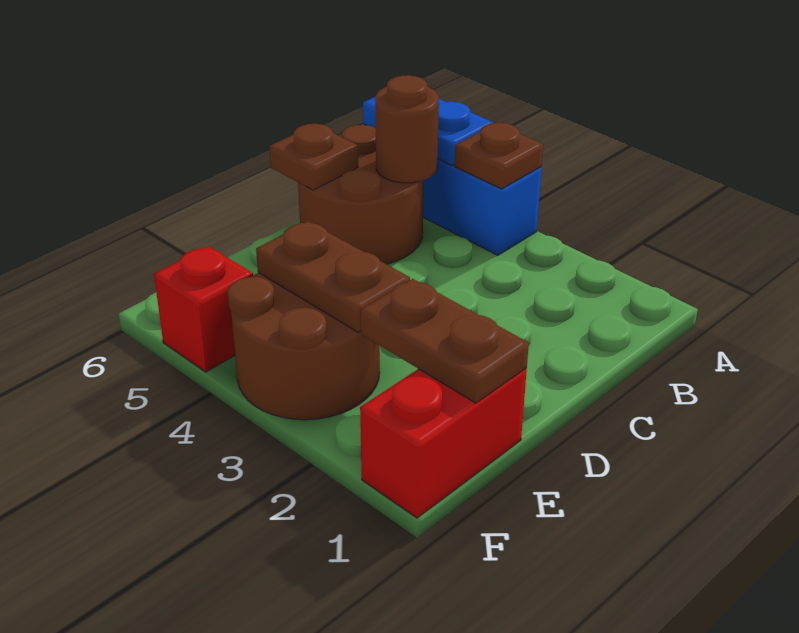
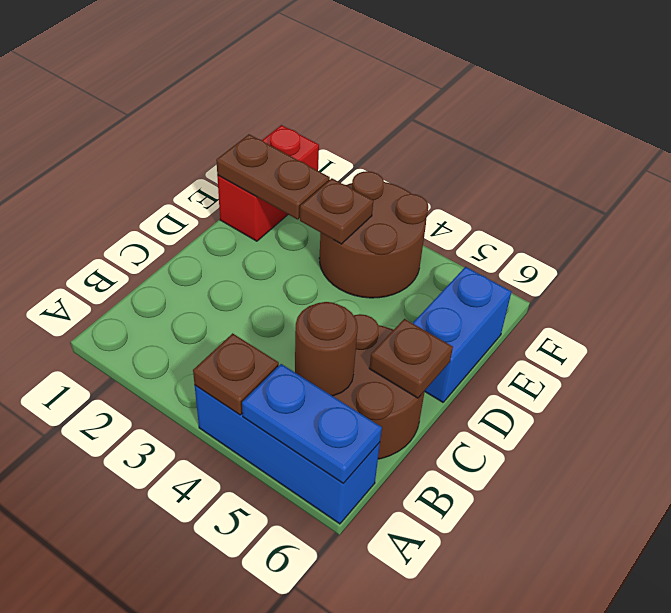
none -> blue 1x2 brick [413,267,511,402]
brown 1x2 plate [256,221,410,332] -> brown 1x1 plate [300,178,373,244]
red 1x1 brick [154,246,253,372] -> none

